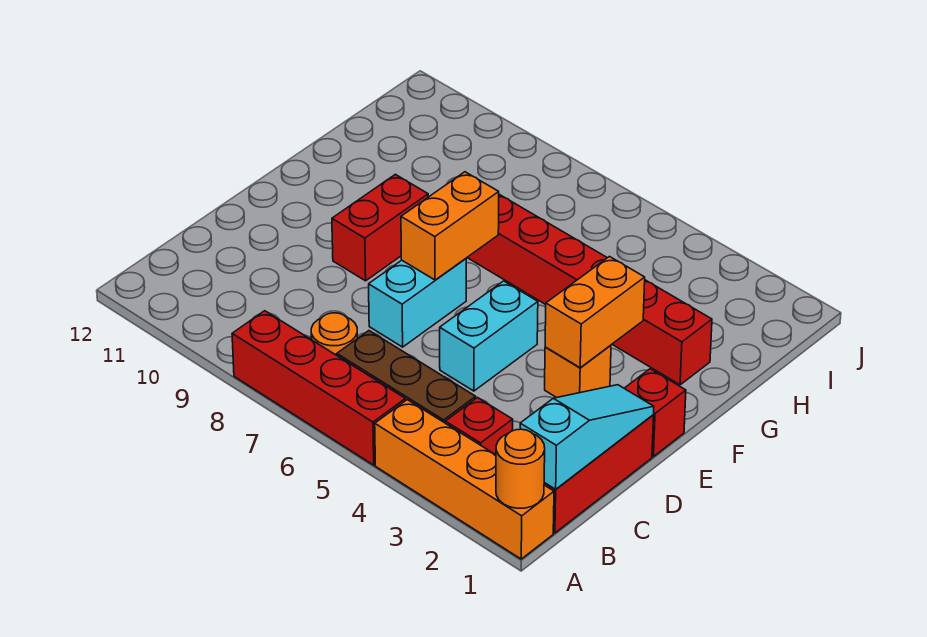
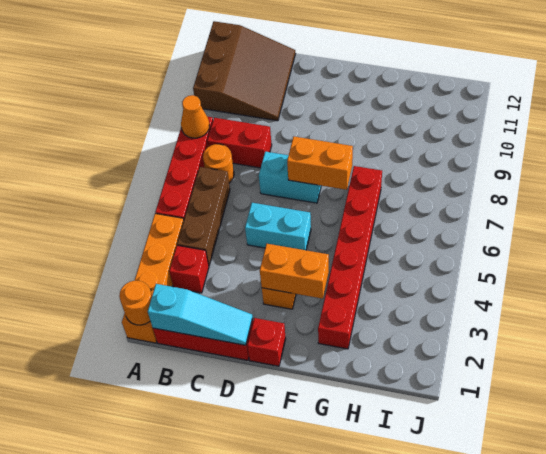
none -> orange 1x1 cone [181,95,209,138]
none -> brown 3x3 slope [193,21,296,121]
red 1x2 brick [332,174,428,281] -> red 1x2 brick moved to [207,118,272,168]

